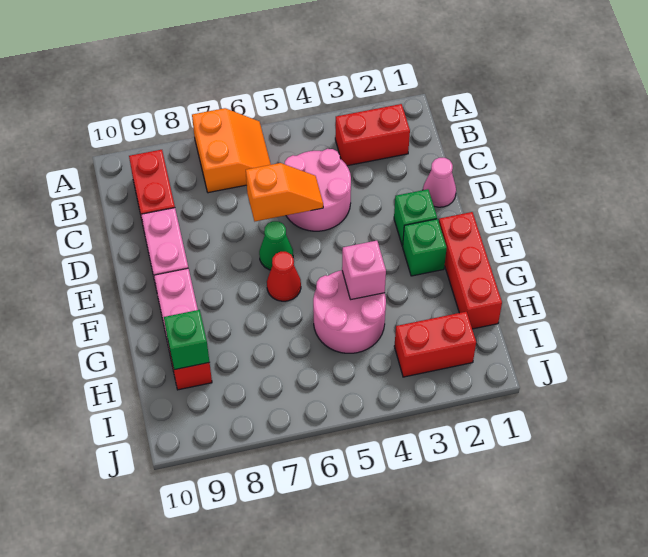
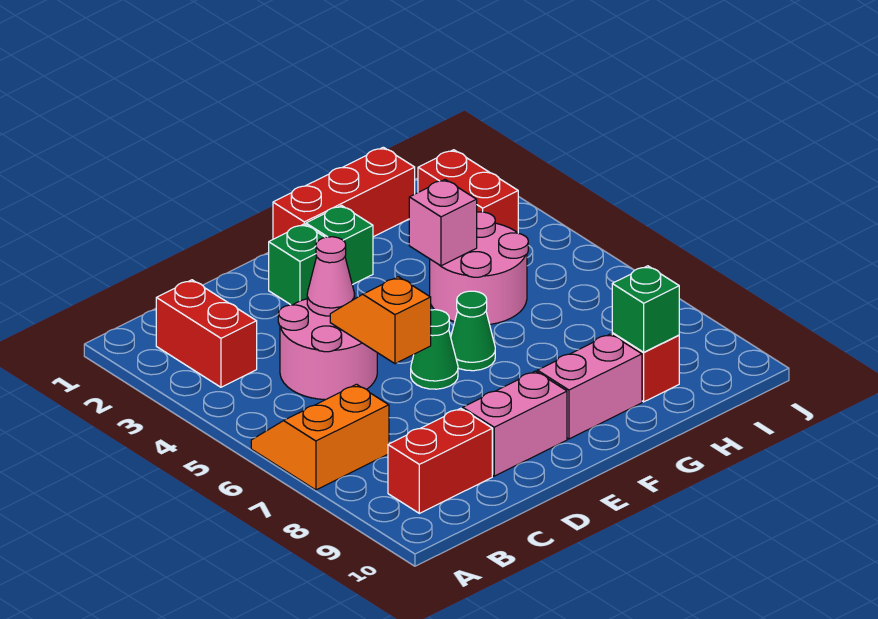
pink 1x1 cone [423,158,456,207] -> pink 1x1 cone moved to [307,237,355,316]
red 1x1 cone [267,252,301,301] -> green 1x1 cone [451,291,495,371]

